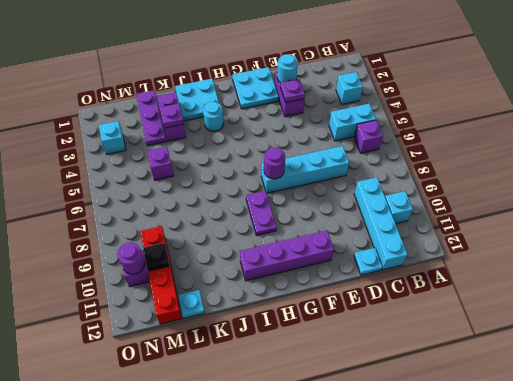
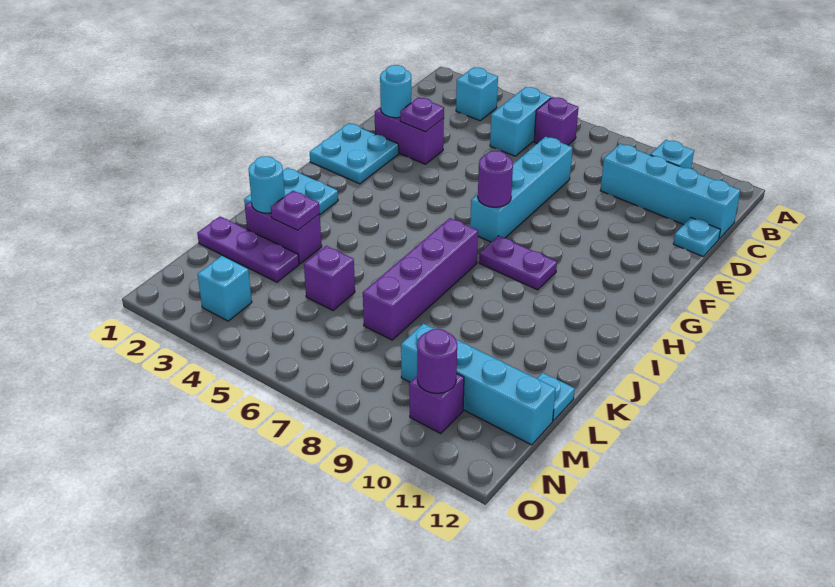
purple 1x4 brick [240,231,334,281] -> purple 1x4 brick moved to [363,218,478,340]
cyan 1x1 round brick [203,102,224,132] -> cyan 1x1 round brick moved to [248,156,285,213]
red 1x4 brick [140,226,182,324] -> cyan 1x4 brick [401,324,556,445]
black 1x1 plate [143,243,170,271] -> none

